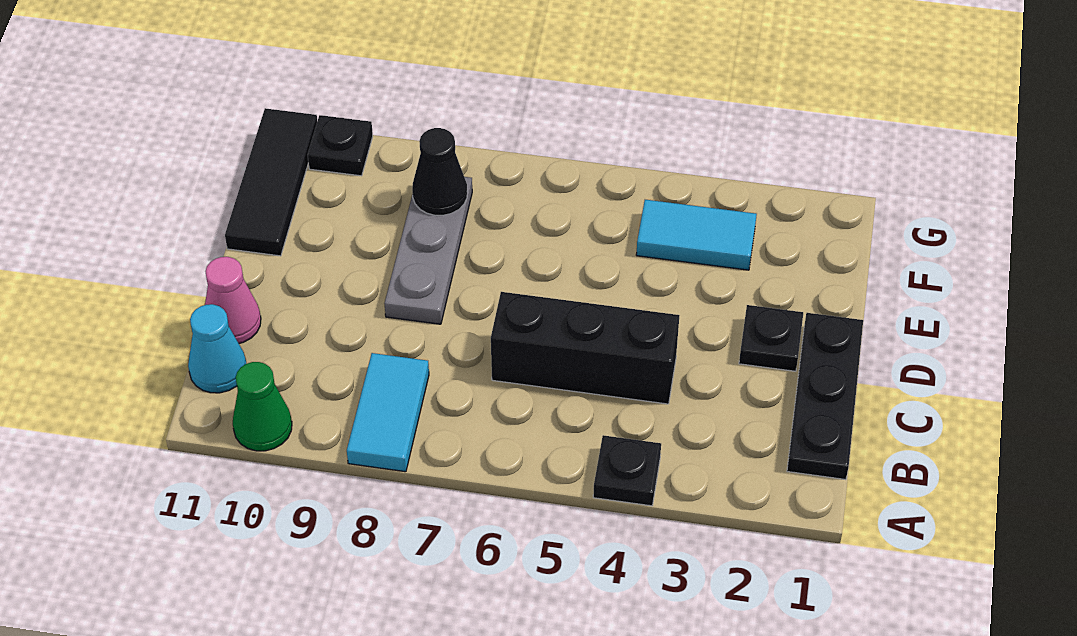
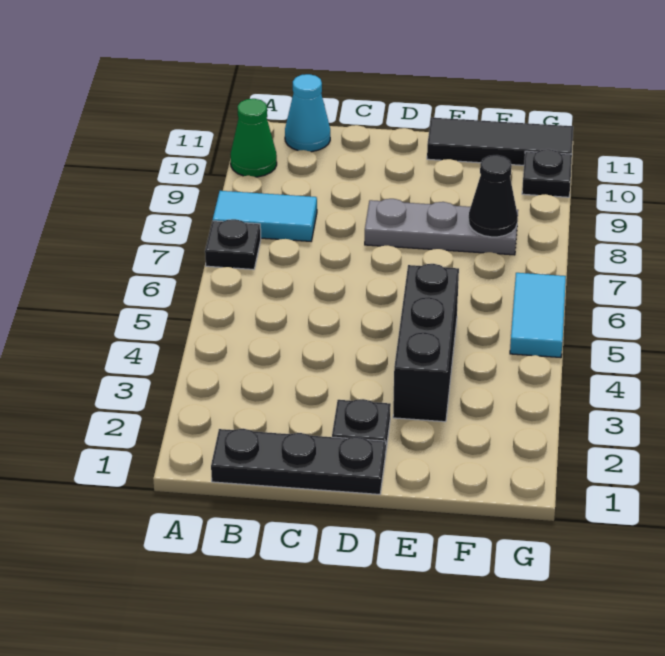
black 1x1 plate [593,435,661,506] -> black 1x1 plate moved to [205,219,261,269]
black 1x3 brick [491,292,679,404] -> black 1x3 brick moved to [393,264,459,422]
pink 1x1 cone [205,257,261,343] -> none
cyan 1x2 tile [636,200,757,270] -> cyan 1x2 tile moved to [510,273,566,358]

